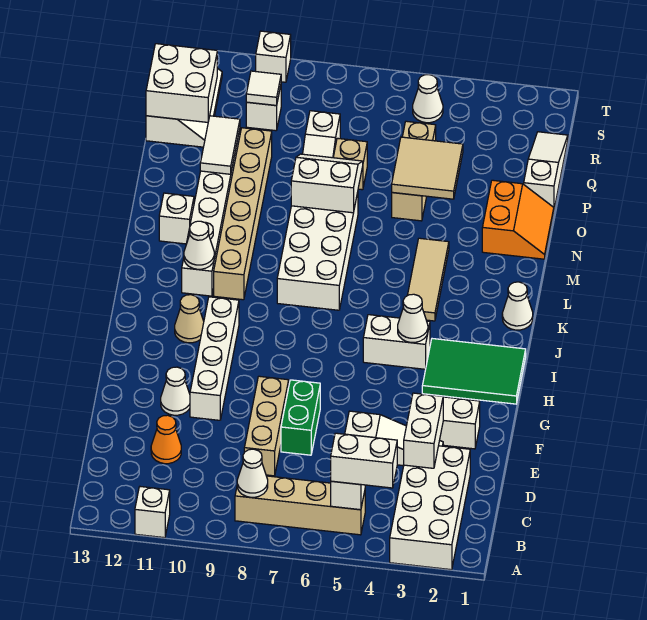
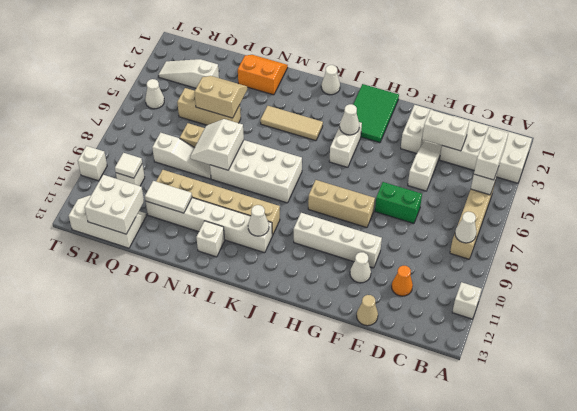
tan 1x3 brick [244,376,289,476] -> tan 1x3 brick moved to [308,180,375,228]
tan 1x1 cone [175,295,204,343] -> tan 1x1 cone moved to [357,295,378,326]
tan 2x2 tile [392,137,463,199] -> tan 2x2 slope [194,76,247,118]
white 1x3 slope [524,132,568,208] -> white 1x3 slope moved to [158,59,219,88]

